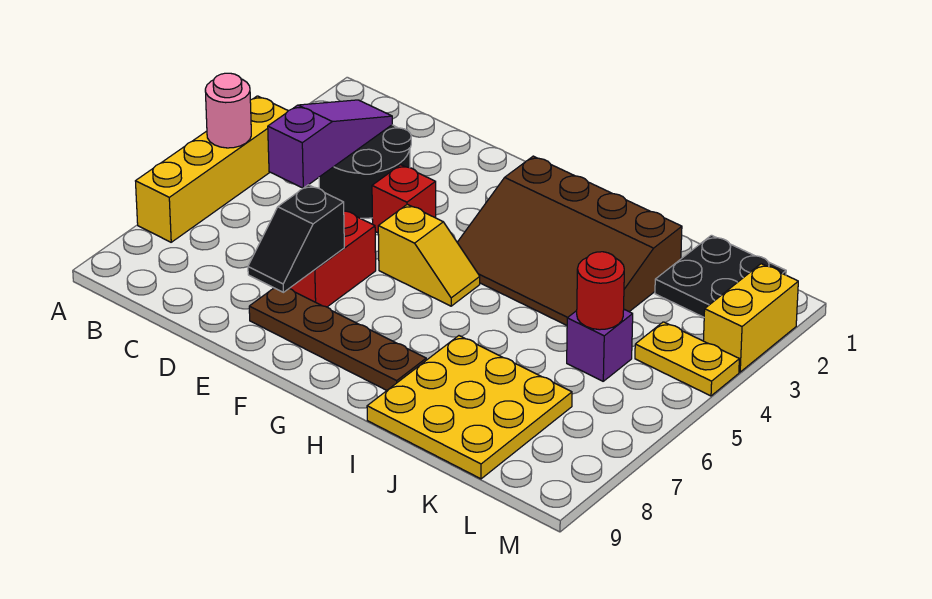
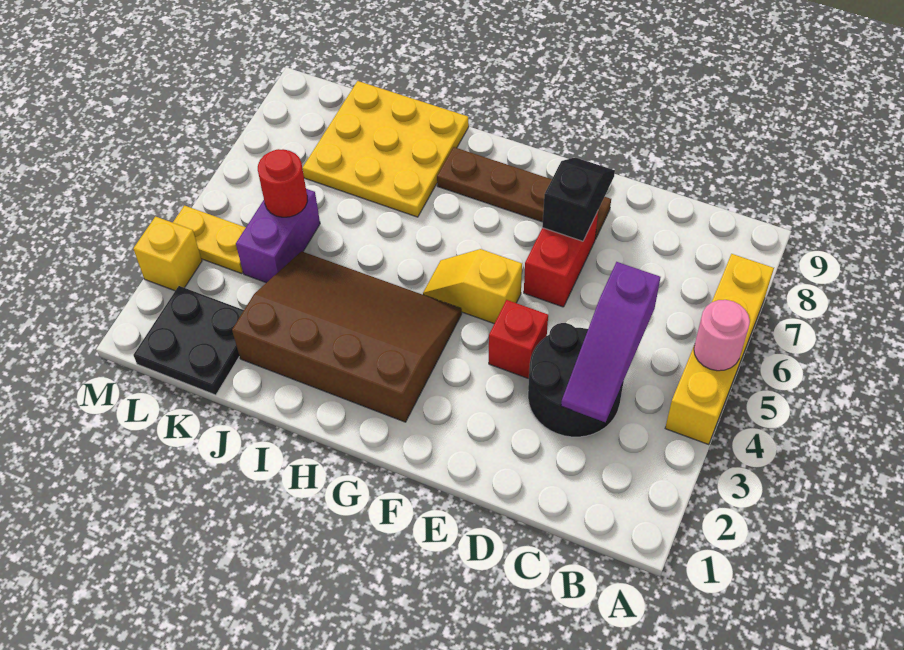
purple 1x1 brick [567,309,633,381] -> purple 1x2 brick [236,189,320,283]
yellow 1x2 brick [703,264,798,372] -> yellow 1x1 brick [133,217,202,291]

